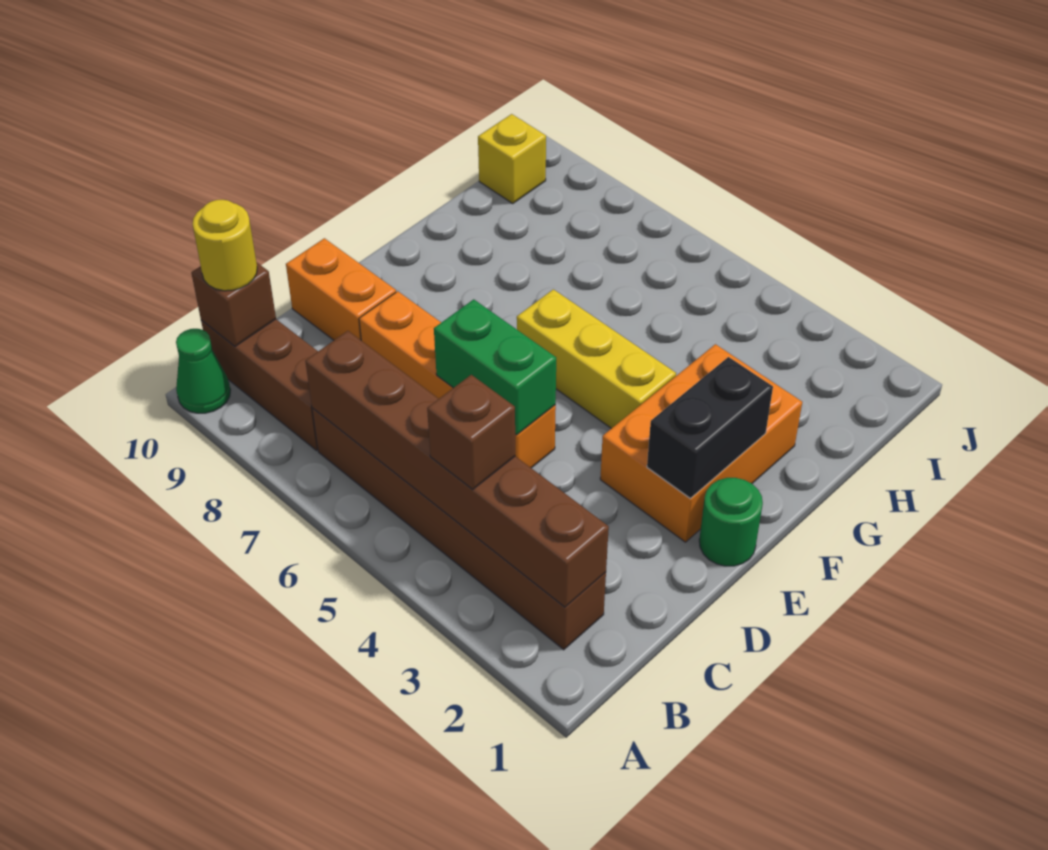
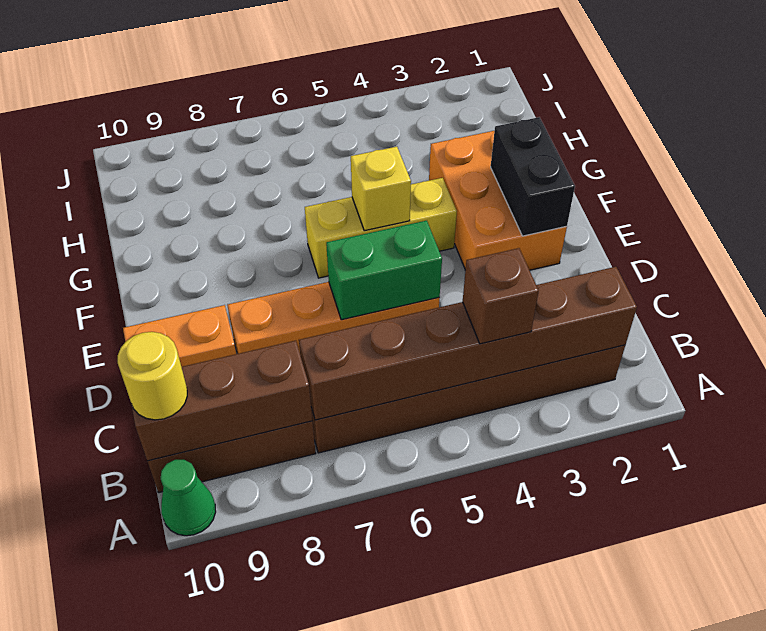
brown 1x1 brick [191,262,276,346] -> brown 1x3 brick [131,341,312,461]
green 1x1 round brick [699,478,763,566] -> none
yellow 1x1 brick [478,114,546,203] -> yellow 1x1 brick moved to [351,147,411,231]

